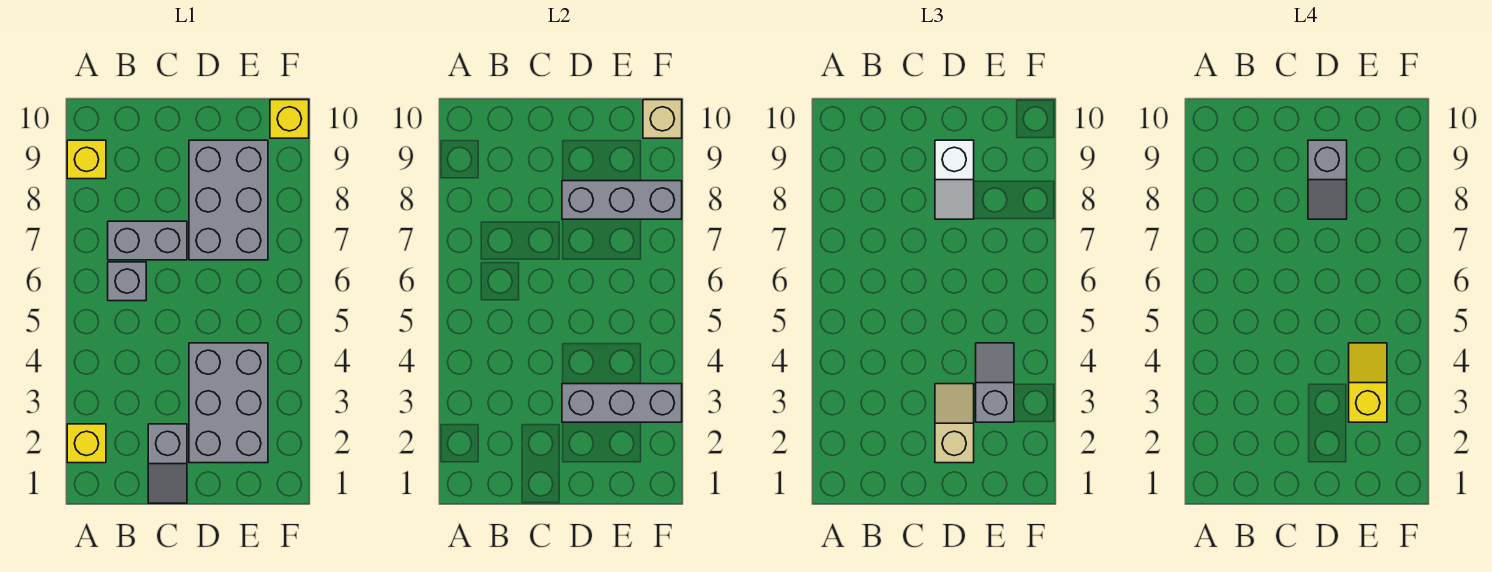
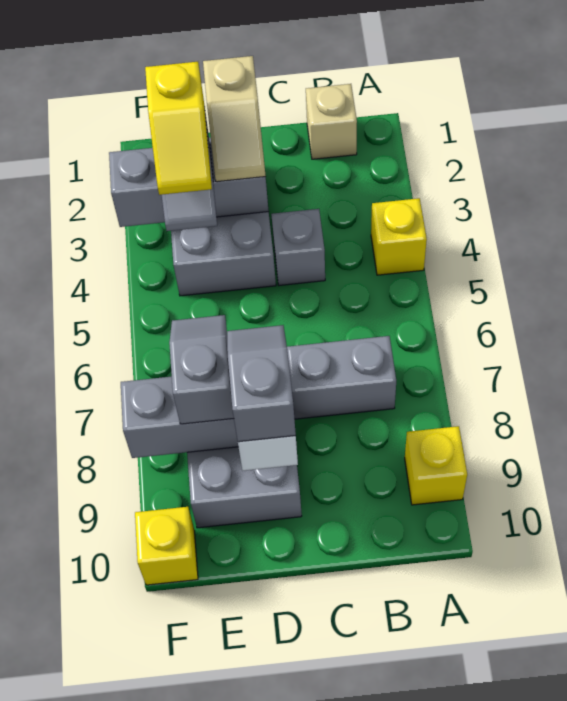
yellow 1x1 brick [67,424,106,463] -> yellow 1x1 brick moved to [371,198,427,275]
grey 1x1 brick [108,262,146,301] -> grey 1x1 brick moved to [271,209,325,285]
grey 1x2 slope [148,424,187,503] -> grey 1x2 slope moved to [169,315,234,424]
tan 1x1 brick [643,100,682,138] -> tan 1x1 brick moved to [306,84,357,159]

